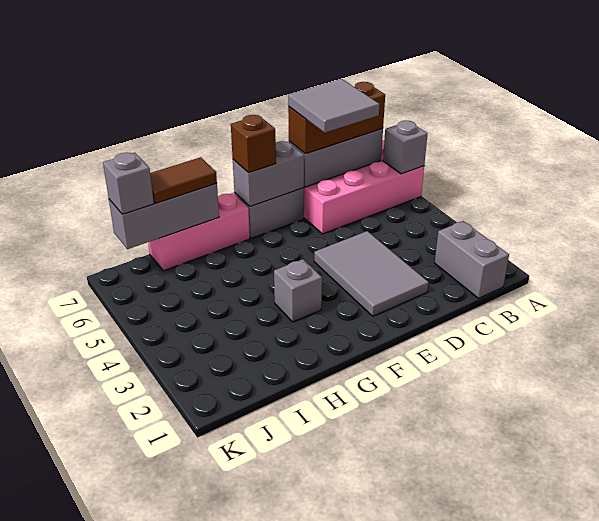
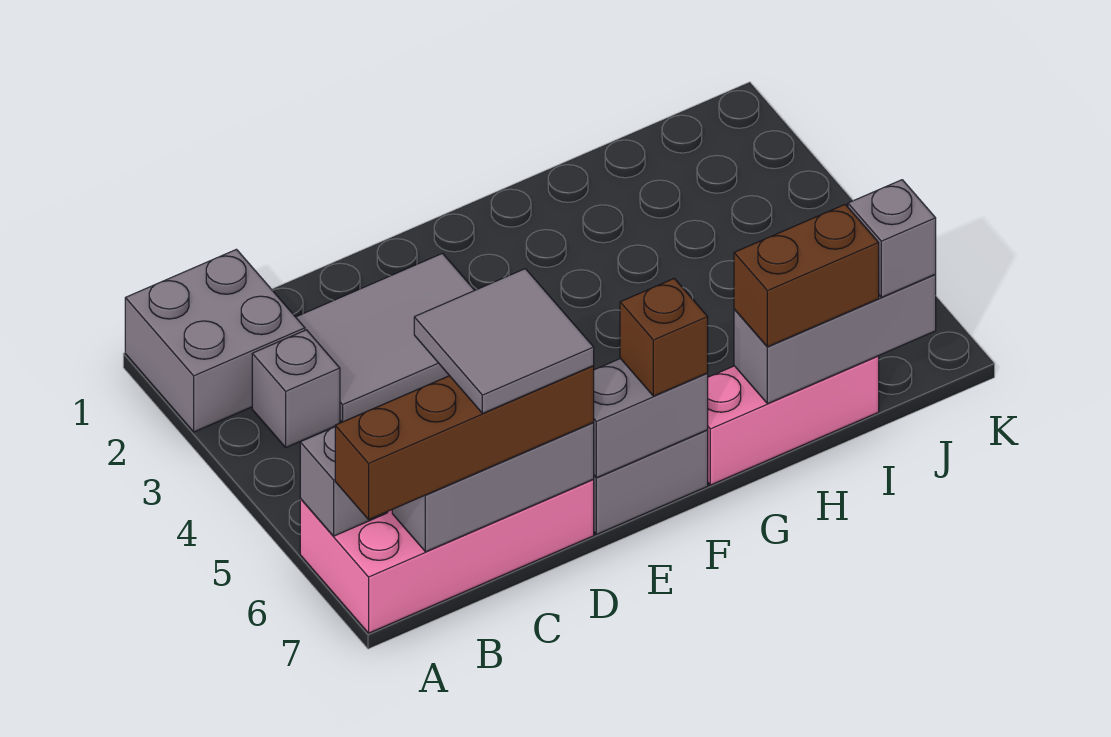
grey 1x2 brick [435,221,509,298] -> grey 2x2 brick [125,249,305,432]
brown 1x3 brick [288,82,385,154] -> brown 1x4 brick [335,366,594,519]
grey 2x3 tile [314,231,429,316] -> grey 2x3 tile turned to [296,253,475,422]
grey 1x1 brick [274,259,322,322] -> grey 1x1 brick moved to [252,330,340,447]
brown 1x2 tile [150,157,217,203] -> brown 1x2 brick [734,204,879,347]

